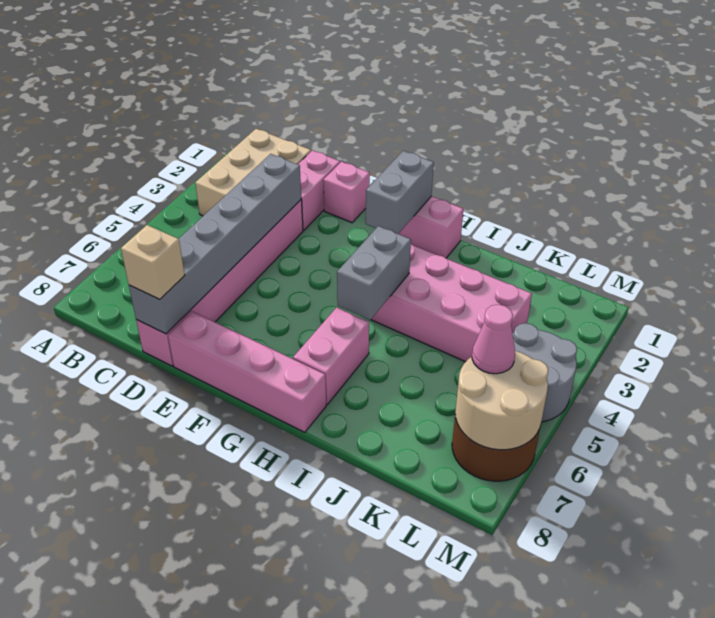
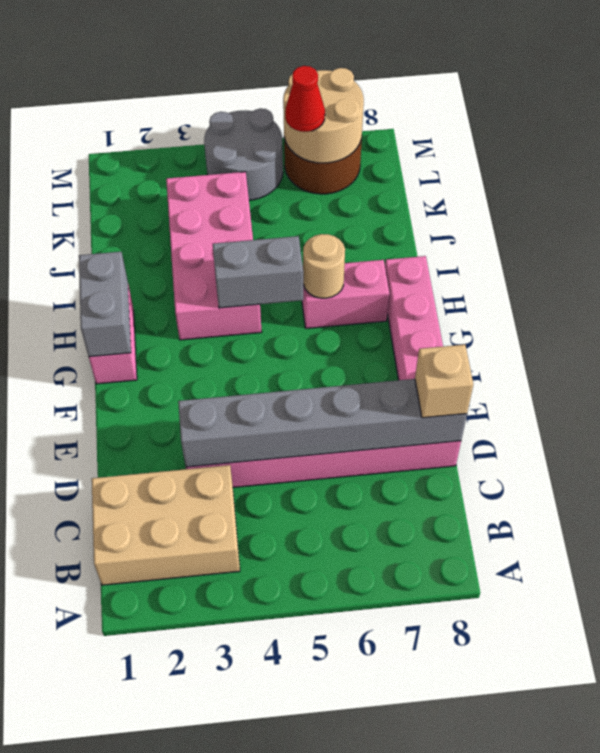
pink 1x2 brick [298,150,340,230] -> none
pink 1x1 brick [323,162,370,223] -> none
grey 1x2 brick [366,151,434,234] -> grey 1x2 brick turned to [79,252,131,357]
none -> tan 1x1 round brick [303,234,345,298]
pink 1x1 cone [472,305,515,374] -> red 1x1 cone [285,66,325,132]

